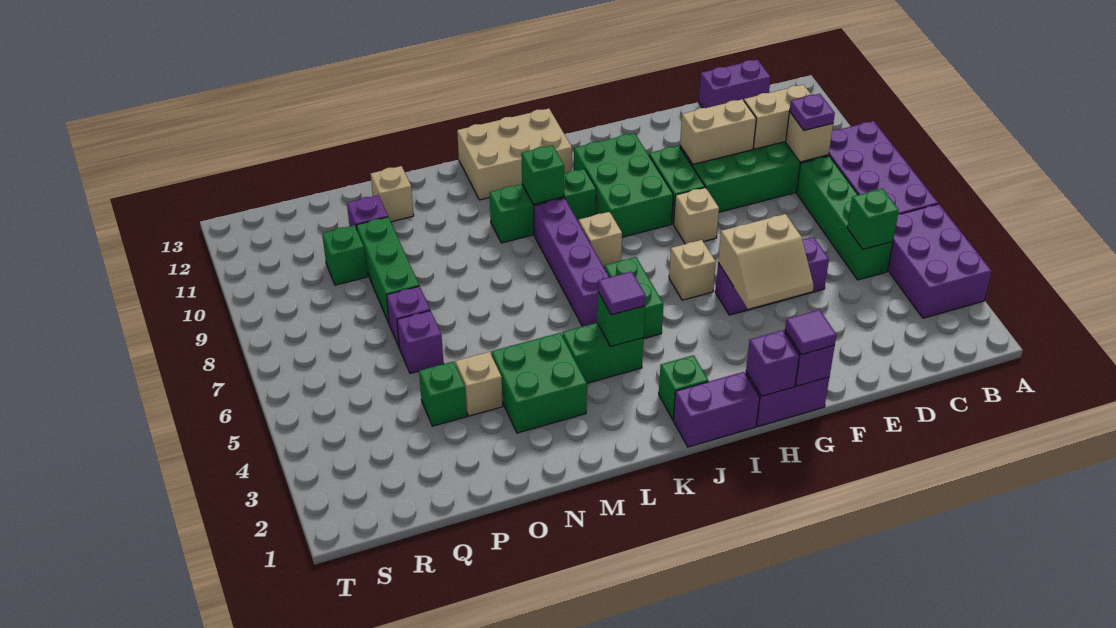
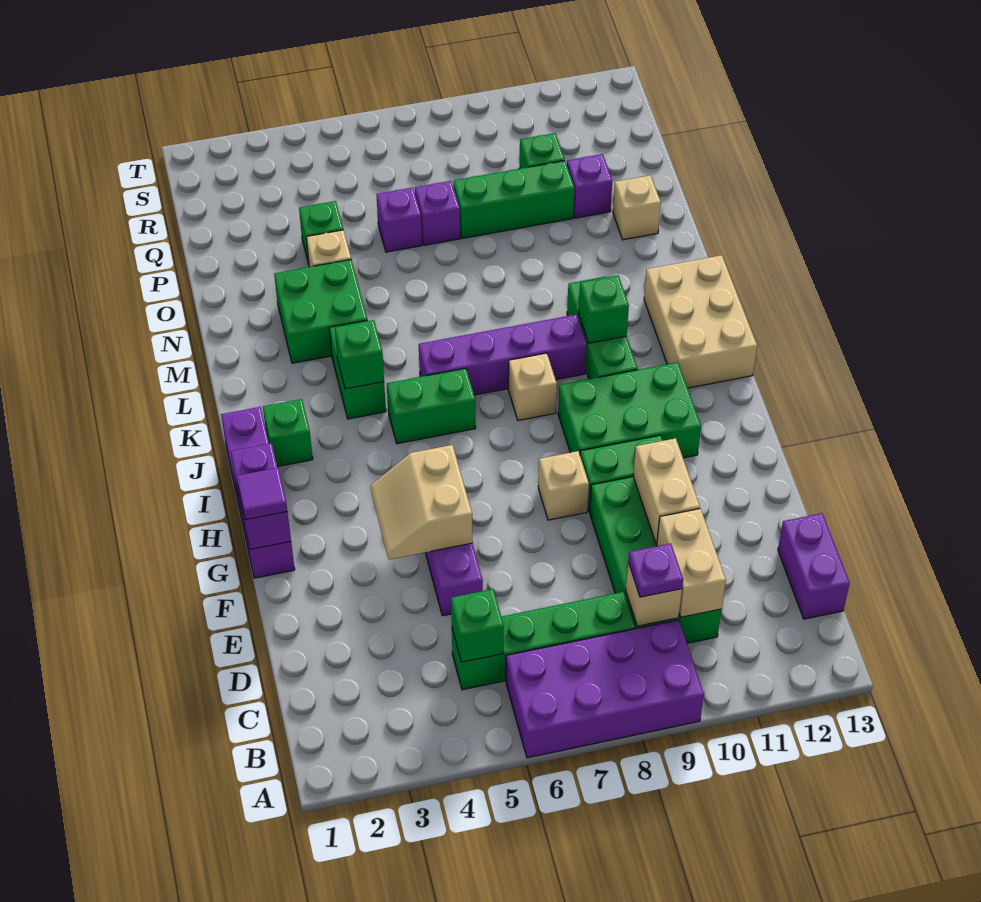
purple 2x3 brick [888,204,992,318] -> none
tan 1x1 brick [669,240,716,300] -> none
purple 1x1 tile [598,271,646,315] -> none

